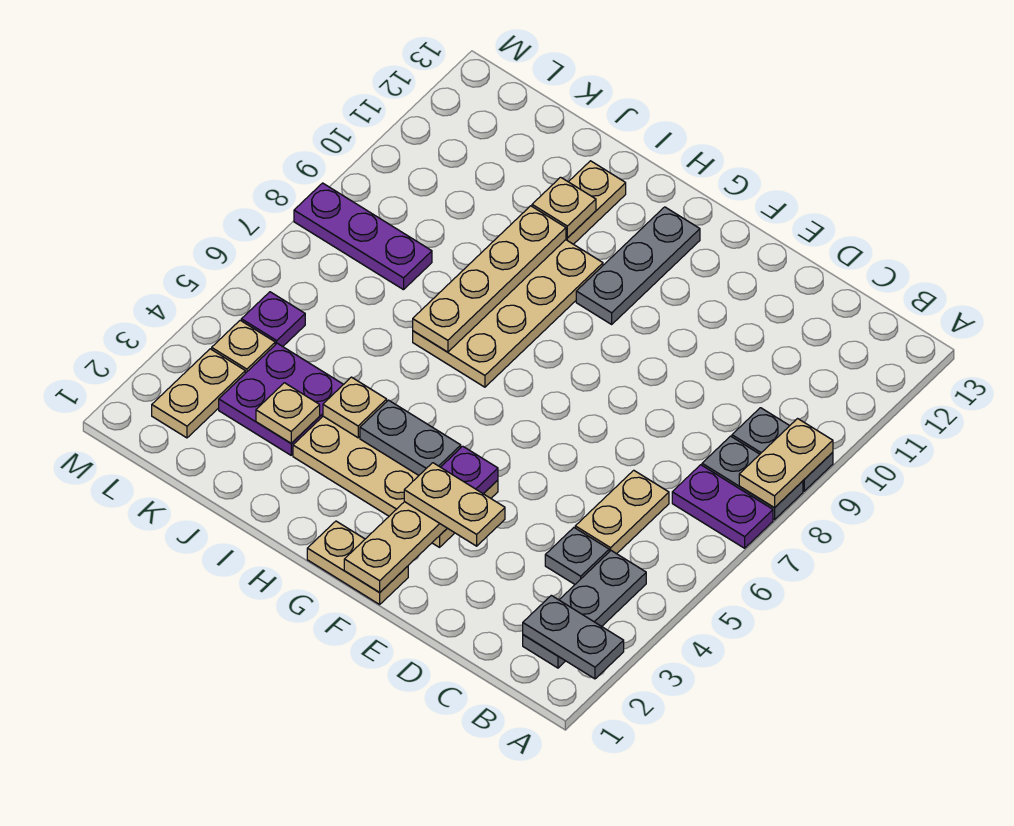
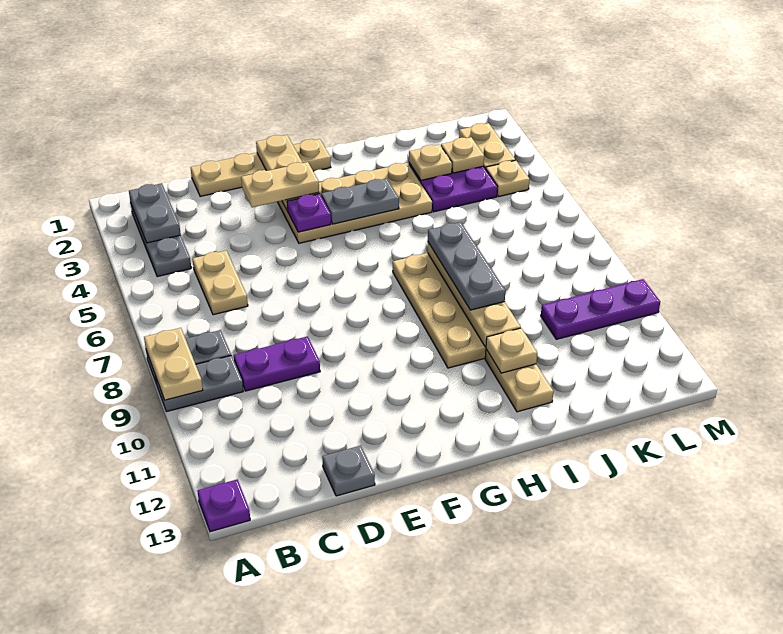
grey 1x2 plate [523,595,624,679] -> grey 1x2 plate turned to [129,183,181,243]
purple 1x2 plate [672,465,773,548] -> purple 1x2 plate moved to [234,336,320,391]
grey 1x1 plate [545,528,609,584] -> grey 1x1 plate moved to [322,446,375,496]
tan 1x2 plate [307,521,408,604] -> tan 1x4 plate [190,139,331,197]
grey 1x3 plate [576,207,700,324] -> grey 1x3 plate moved to [428,222,505,310]
tan 1x1 plate [323,377,387,438] -> tan 1x1 plate moved to [441,137,484,173]
purple 1x3 plate [294,183,432,290] -> purple 1x3 plate moved to [541,279,660,339]
purple 1x1 plate [241,292,305,347] -> purple 1x1 plate moved to [198,479,250,532]

